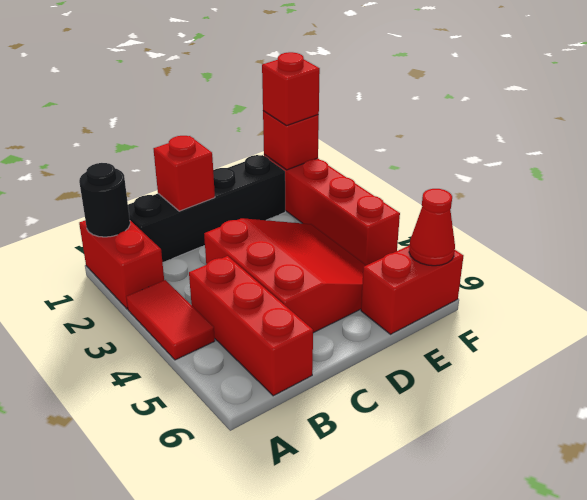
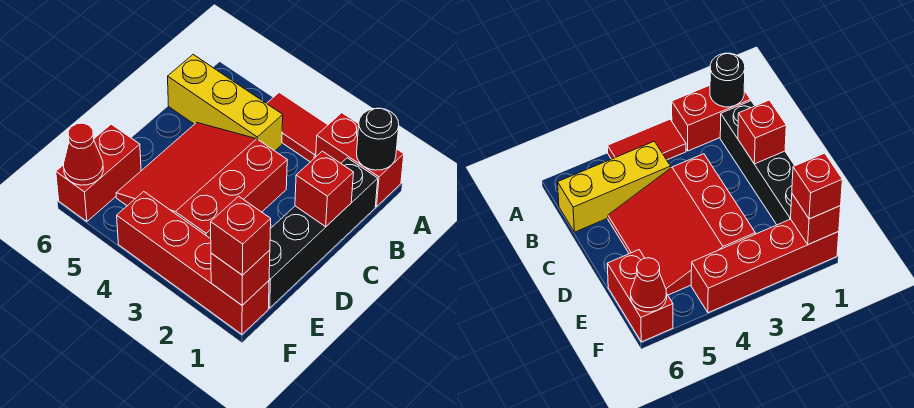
red 1x3 brick [189,256,313,396] -> yellow 1x3 brick [168,55,283,151]
red 3x3 slope [204,218,366,333] -> red 3x3 slope turned to [116,123,287,239]

